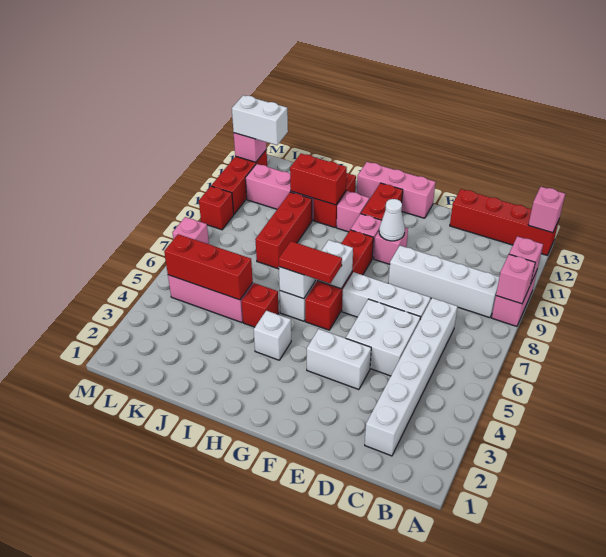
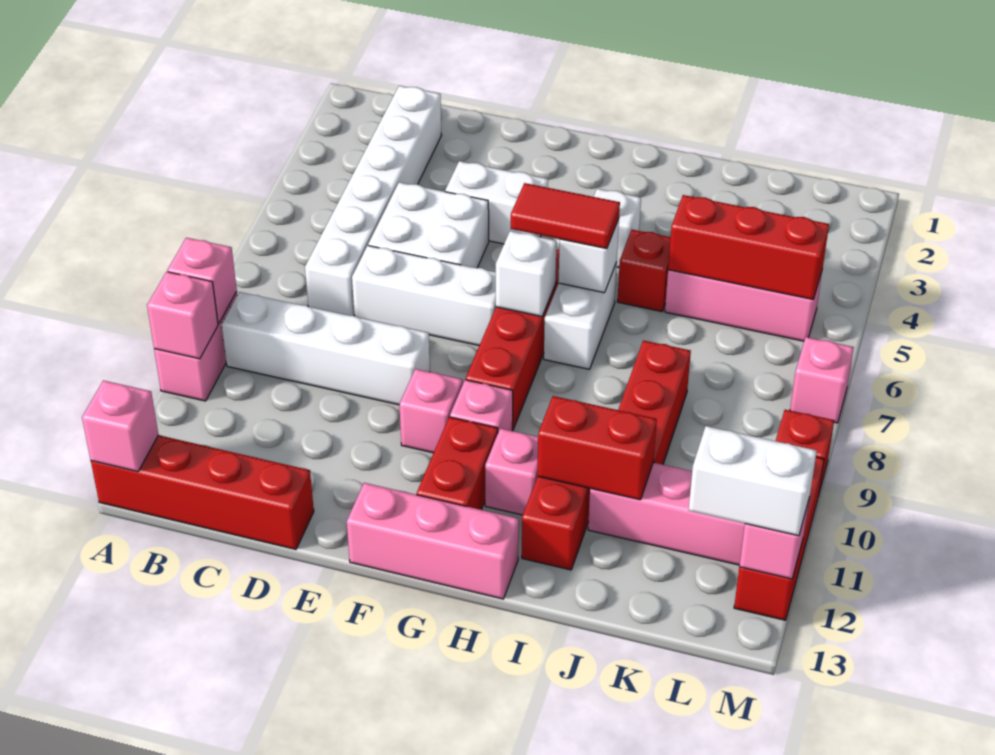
white 1x1 cone [379,199,405,241] -> none

